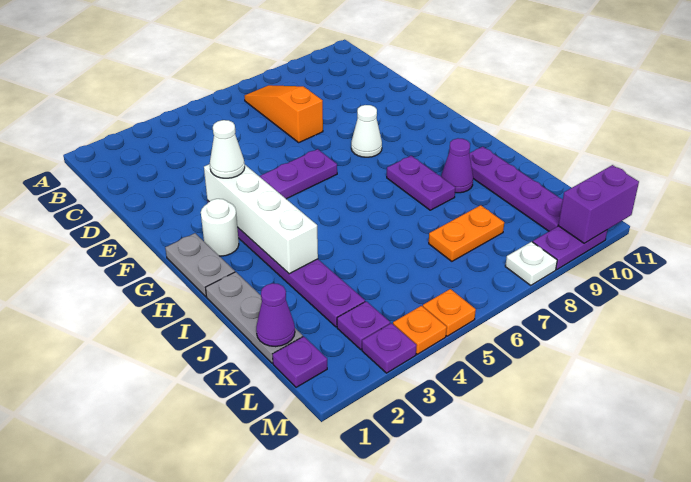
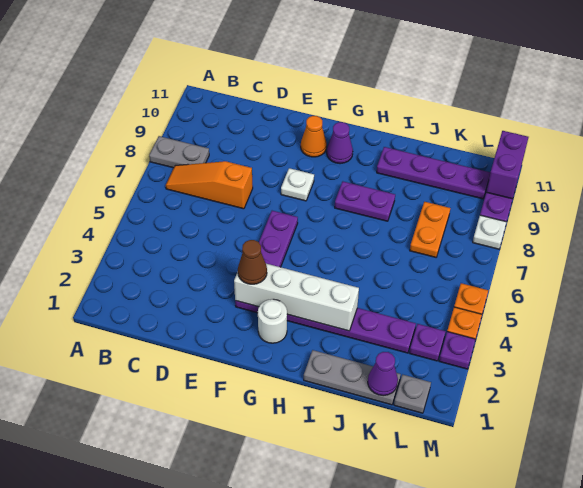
white 1x1 cone [210,120,245,178] -> brown 1x1 cone [238,240,267,284]
white 1x1 cone [351,105,382,157] -> white 1x1 plate [281,168,314,201]
none -> orange 1x1 cone [301,116,327,157]
grey 1x2 plate [165,233,235,297] -> grey 1x2 plate moved to [149,136,209,168]
purple 1x1 cone [441,138,473,193] -> purple 1x1 cone moved to [327,122,353,164]
purple 1x1 plate [273,336,327,387] -> grey 1x1 plate [394,375,431,413]

